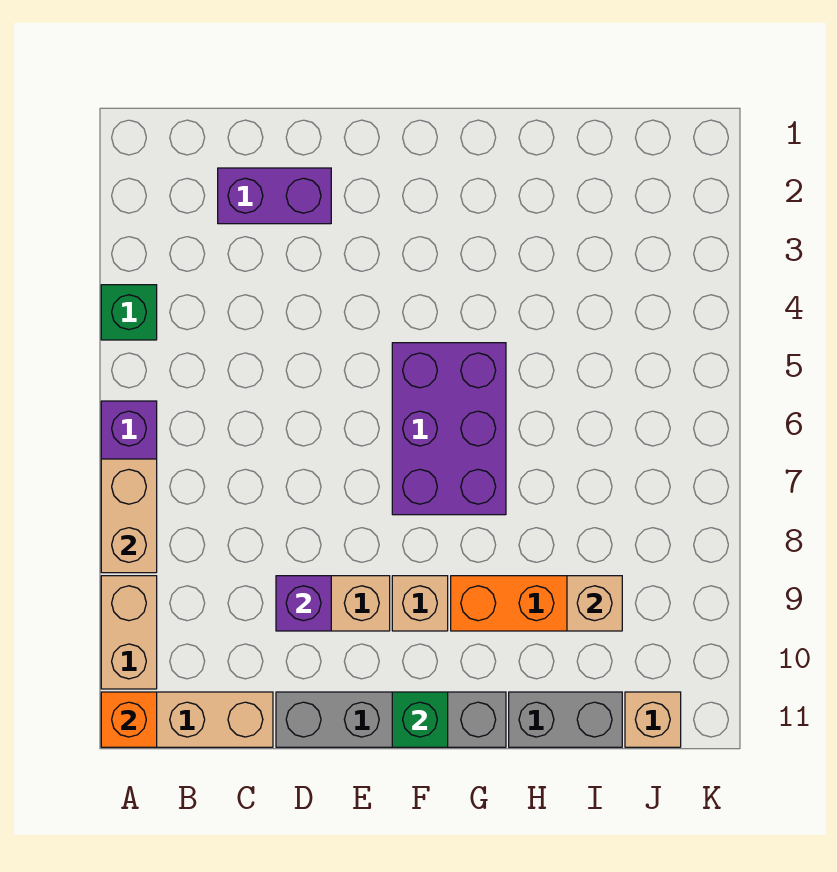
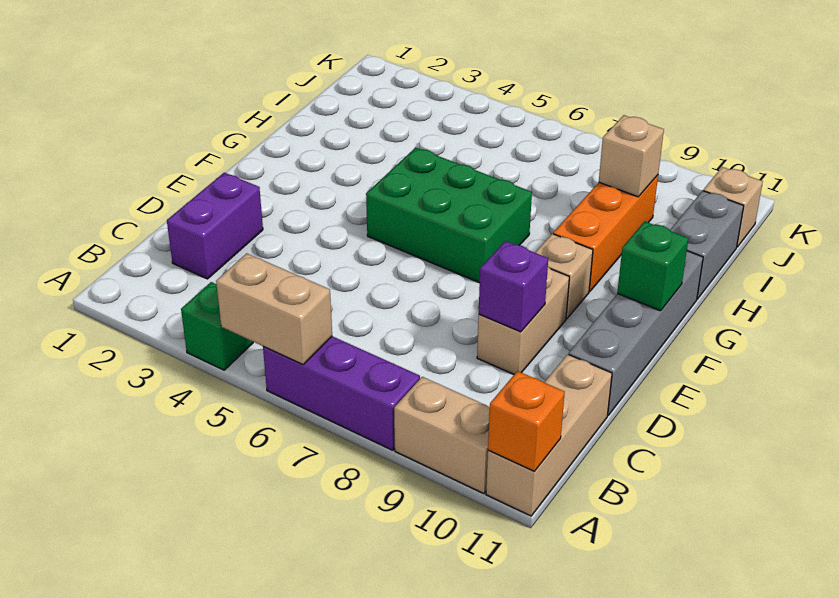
tan 1x2 brick [101,459,157,573] -> tan 1x2 brick moved to [216,253,332,364]
purple 2x3 brick [392,343,506,515] -> green 2x3 brick [366,148,532,283]

